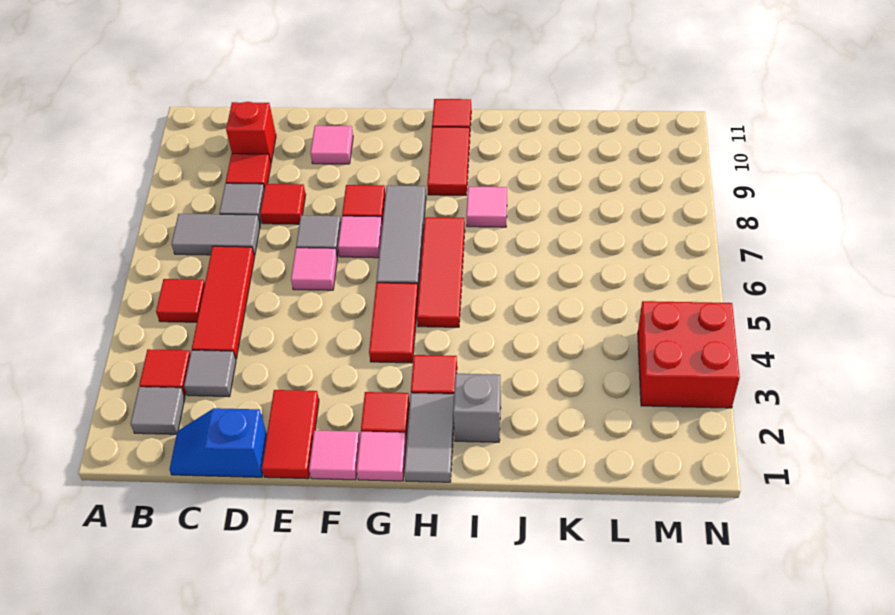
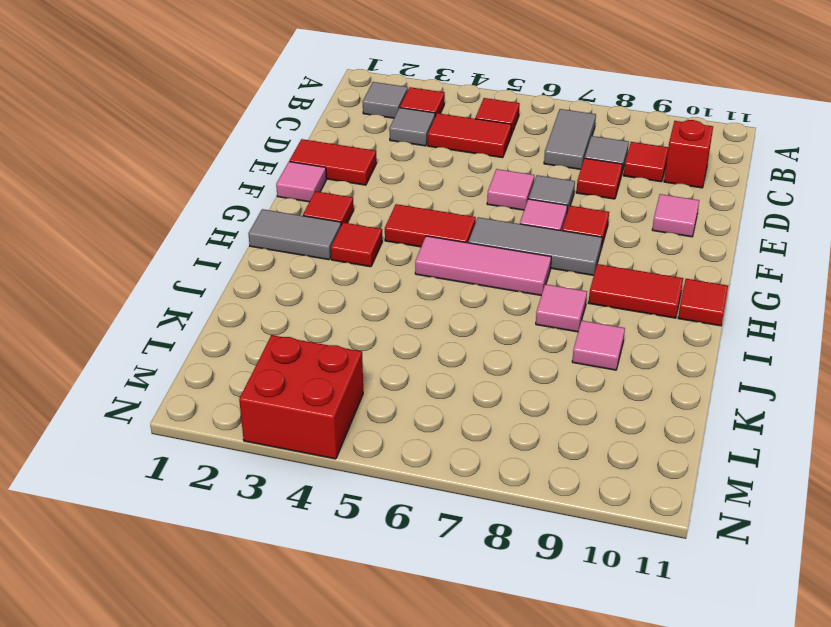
blue 1x2 slope [170,408,267,477] -> none
red 1x3 tile [192,246,255,359] -> red 1x2 tile [428,113,511,158]
pink 1x1 tile [357,432,406,481] -> pink 1x1 tile moved to [572,321,625,370]
red 1x3 tile [417,217,465,327] -> pink 1x3 tile [415,236,551,295]
grey 1x1 brick [453,374,501,442] -> none

